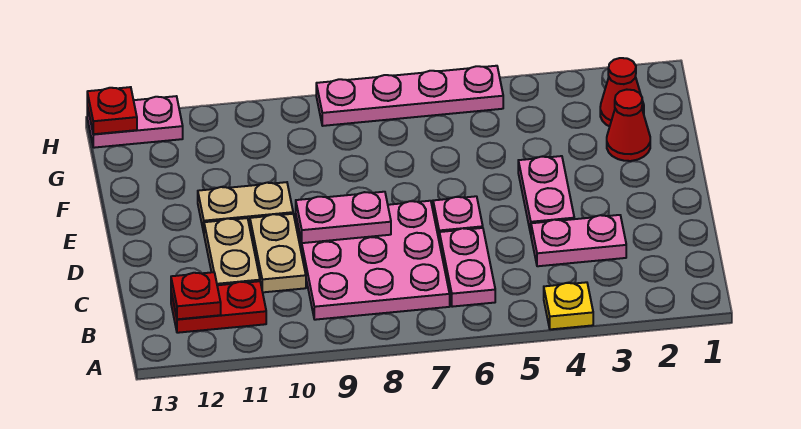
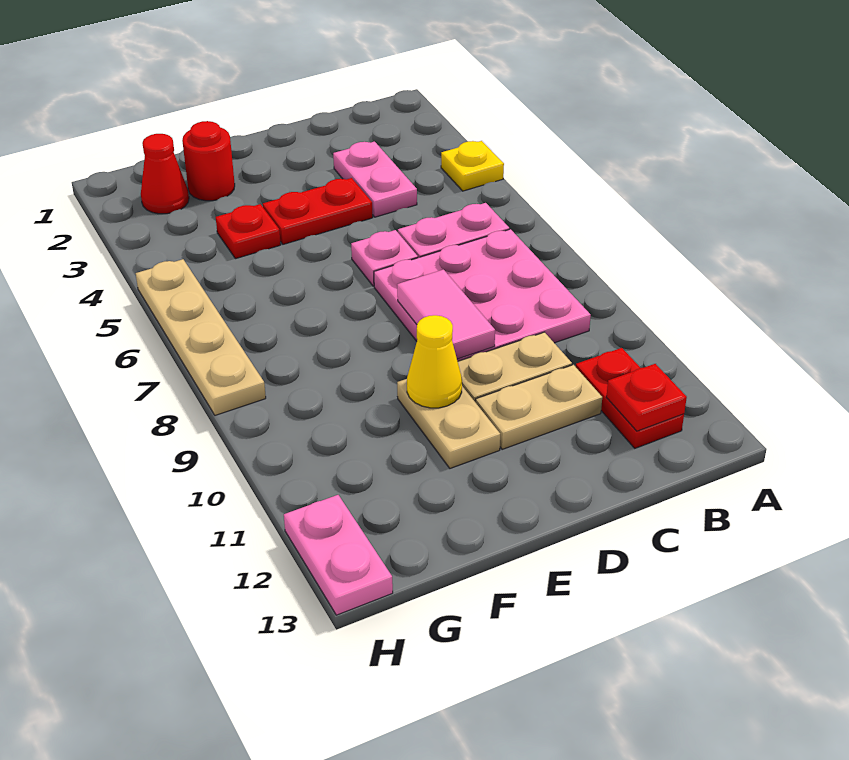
pink 1x2 plate [518,156,574,233] -> red 1x2 plate [263,178,373,244]
pink 1x2 plate [296,192,391,243] -> pink 1x2 tile [397,270,495,359]
none -> yellow 1x1 cone [407,315,462,408]
red 1x1 cone [607,90,650,161] -> red 1x1 round brick [182,121,235,201]
pink 1x4 plate [316,66,503,126] -> tan 1x4 plate [136,259,266,415]
red 1x1 plate [87,87,137,134] -> red 1x1 plate moved to [216,204,281,259]

